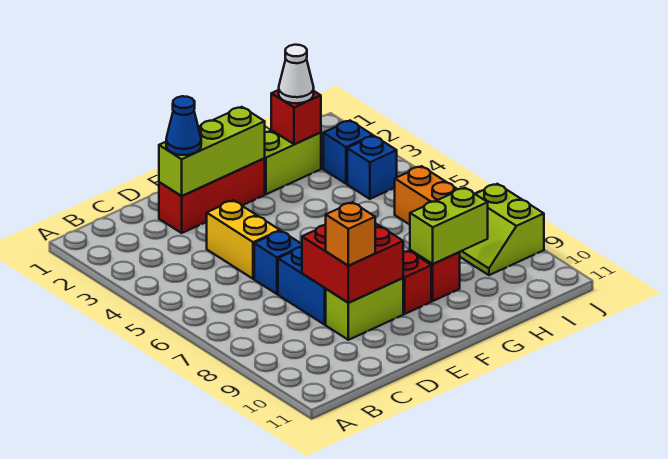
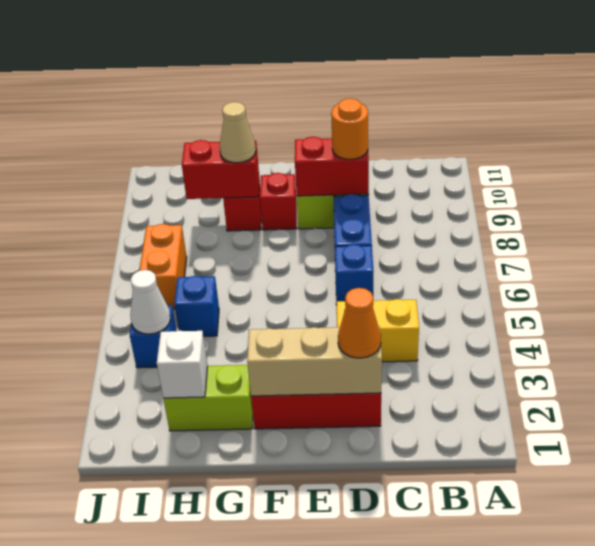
lime 1x3 brick [159,107,265,196] -> tan 1x3 brick [247,326,382,396]
blue 1x1 cone [166,96,201,155] -> orange 1x1 cone [338,288,381,358]
yellow 1x2 brick [207,200,280,279] -> yellow 1x2 brick turned to [337,299,419,362]
red 2x2 brick [302,223,403,303] -> red 1x2 brick [295,137,369,196]
orange 1x1 brick [326,202,375,266] -> orange 1x1 round brick [331,98,368,159]
lime 1x2 brick [410,188,488,264] -> red 1x2 brick [182,140,259,199]
none -> tan 1x1 cone [220,102,256,163]
red 1x1 brick [271,90,321,144] -> white 1x1 brick [157,331,208,398]
white 1x1 cone [279,45,314,103] -> white 1x1 cone moved to [130,270,171,334]
blue 1x1 brick [323,121,373,184] -> blue 1x1 brick moved to [174,276,219,336]
lime 2x2 slope [460,184,544,275] -> none

